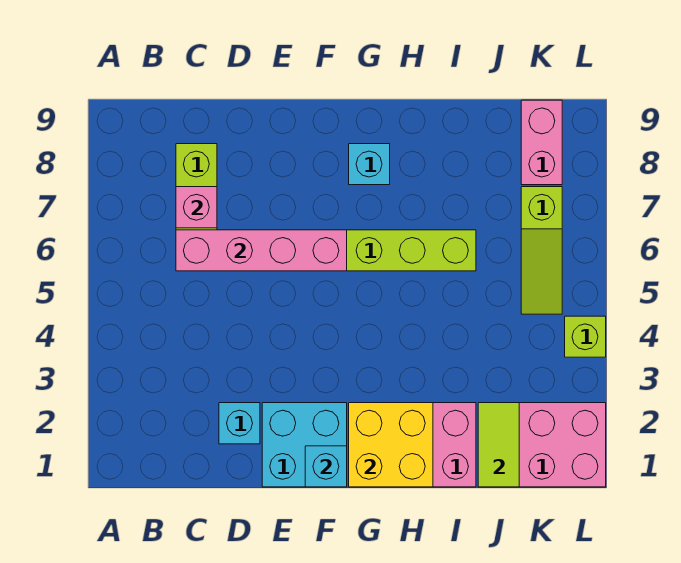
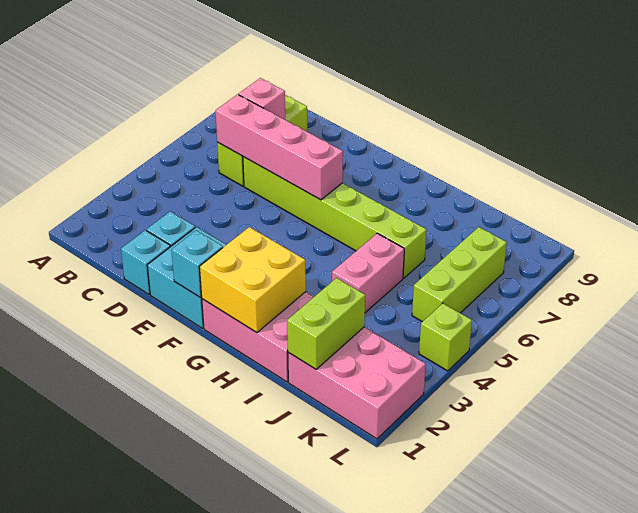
cyan 1x1 brick [349,144,390,185] -> cyan 1x1 brick moved to [121,230,170,295]
lime 1x2 tile [478,403,519,487] -> lime 1x2 brick [287,278,365,369]
lime 1x3 slope [521,187,562,314] -> lime 1x3 brick [412,227,507,322]
pink 1x2 brick [521,100,562,185] -> pink 1x2 brick moved to [332,233,404,313]

